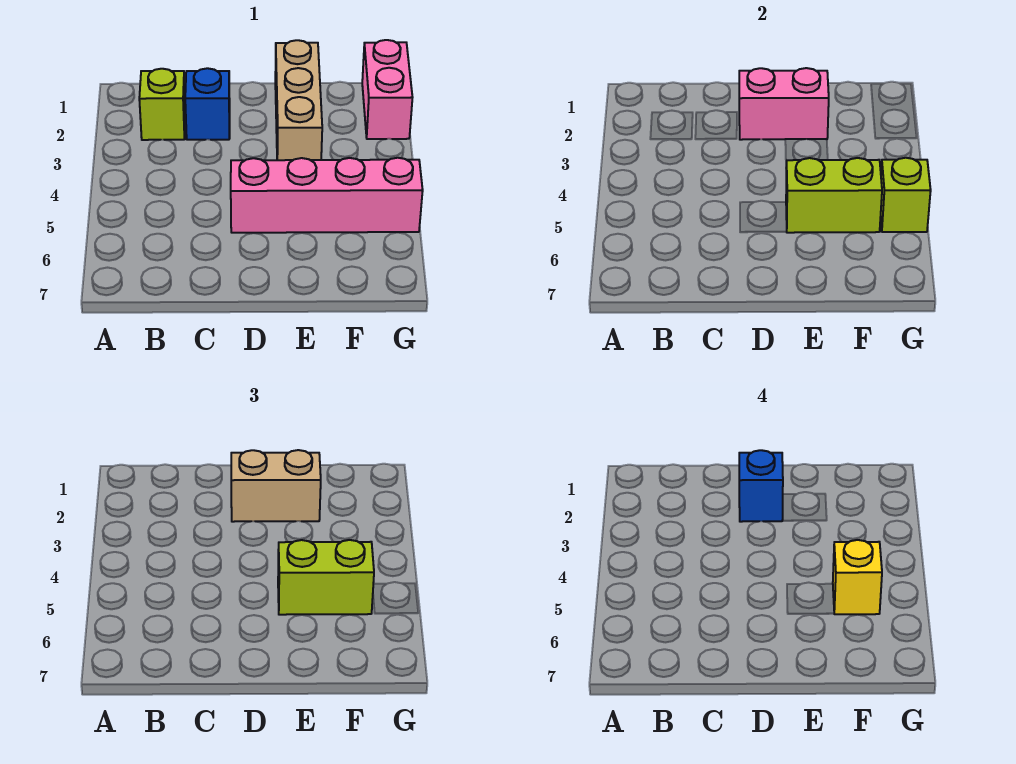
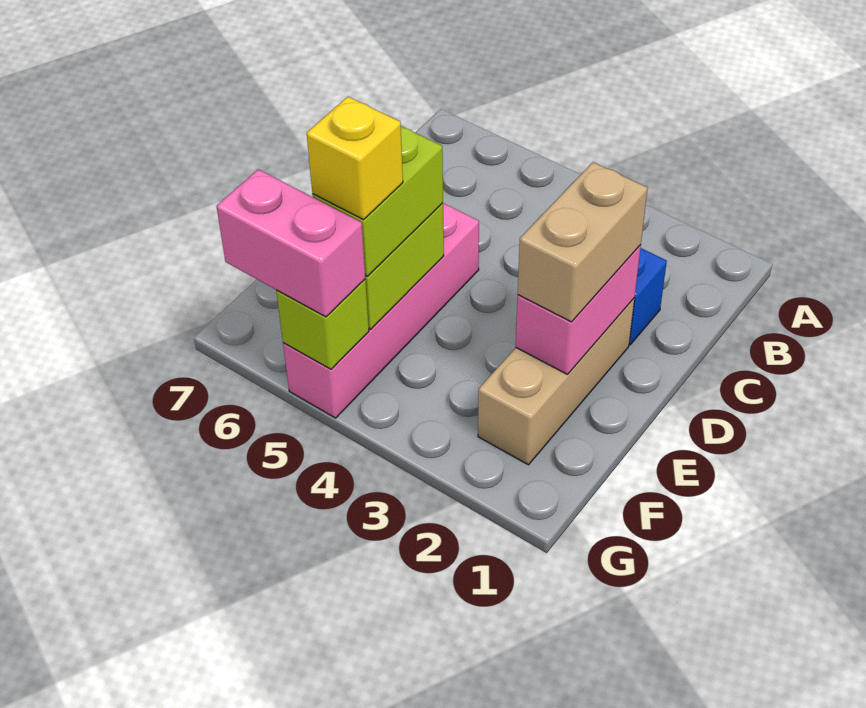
lime 1x1 brick [139,69,185,140] -> none
blue 1x1 brick [739,450,783,522] -> none
tan 1x3 brick [275,40,322,160] -> tan 1x3 brick turned to [478,299,634,465]
pink 1x2 brick [362,40,413,139] -> pink 1x2 brick moved to [216,169,365,317]

